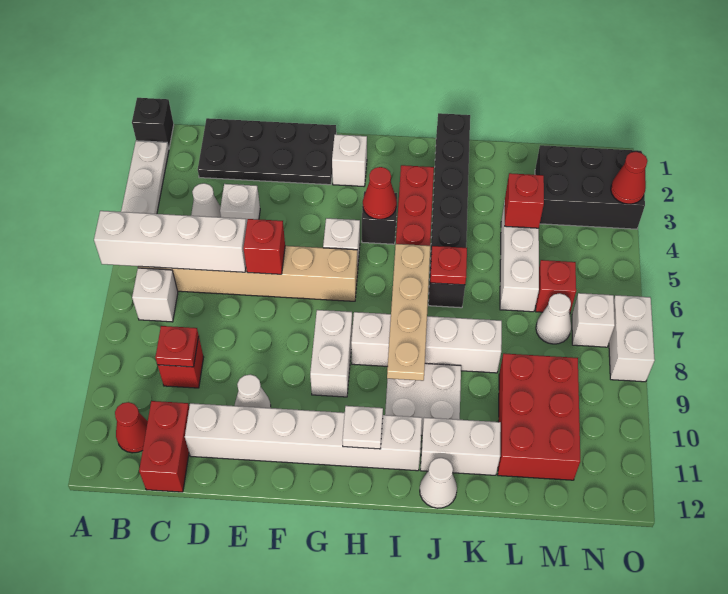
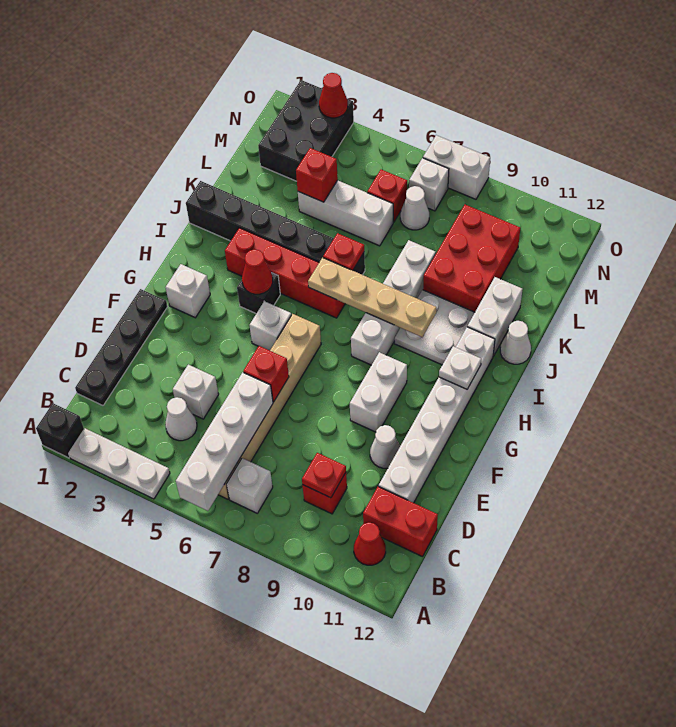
black 2x4 plate [198,118,336,185] -> black 1x4 plate [75,289,168,405]
white 1x2 brick [310,310,352,397] -> white 1x2 brick turned to [350,352,407,432]
red 2x3 brick [498,353,580,480] -> red 2x3 brick turned to [423,205,521,312]

